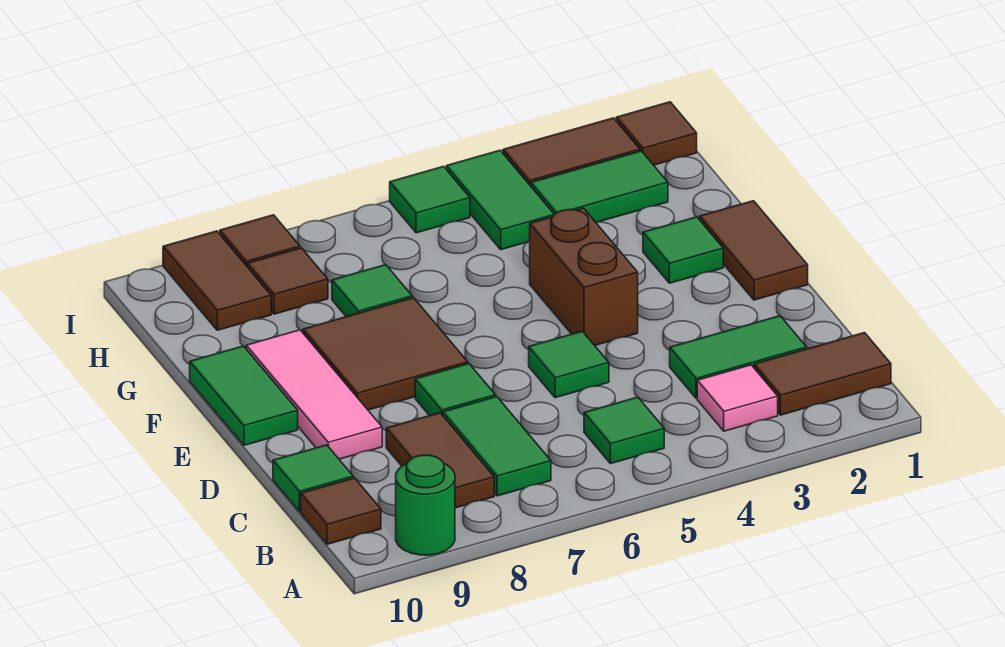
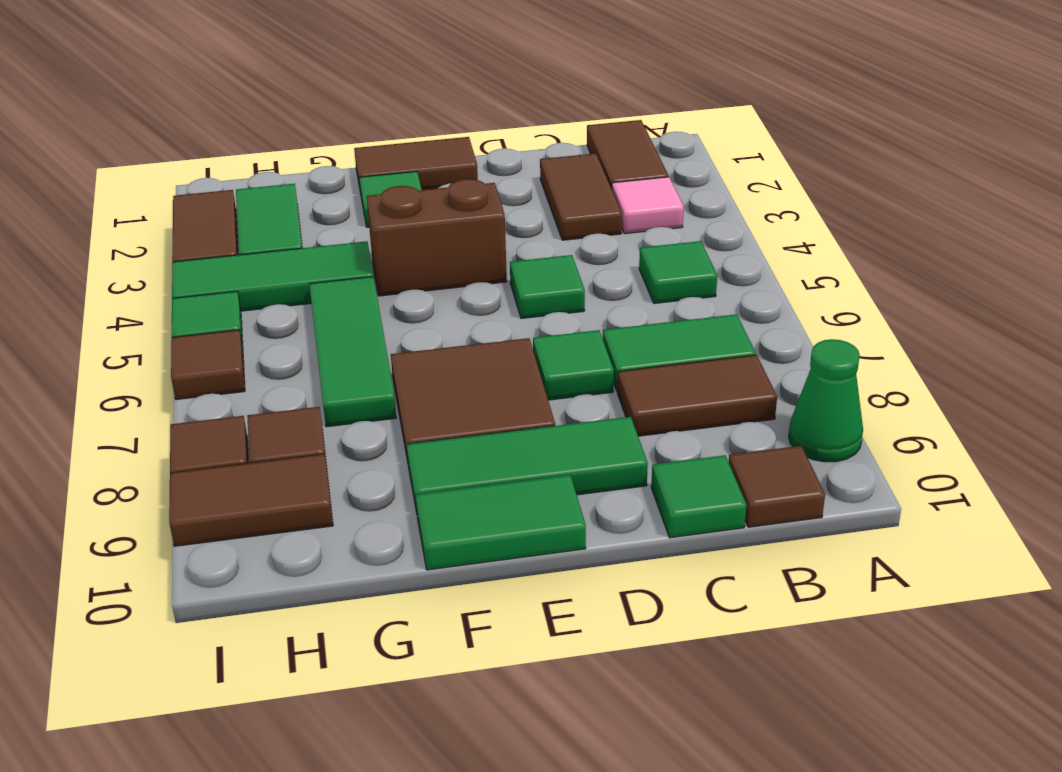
green 1x1 round brick [396,455,455,555] -> green 1x1 cone [789,339,863,462]
green 1x2 tile [670,316,807,398] -> brown 1x2 tile [540,153,622,240]
pink 1x3 tile [246,330,382,459] -> green 1x3 tile [407,417,648,512]
green 1x1 tile [332,265,412,317] -> green 1x3 tile [309,277,396,427]
green 1x2 tile [446,150,554,250] -> green 1x3 tile [172,241,373,311]
brown 1x1 tile [616,102,697,165] -> brown 1x1 tile moved to [171,330,245,400]

